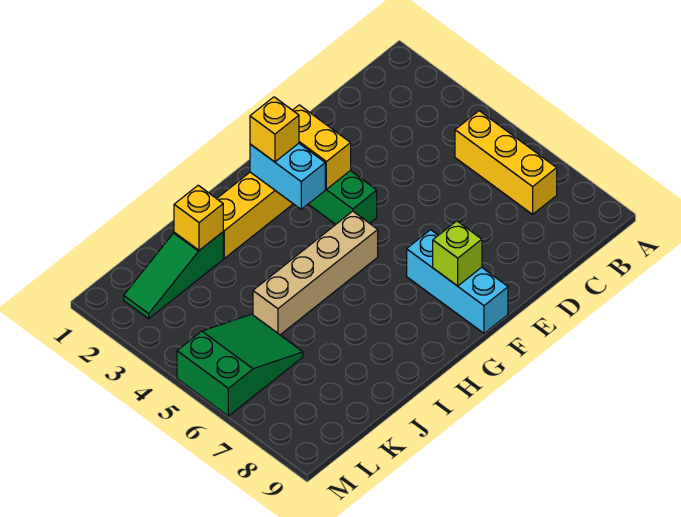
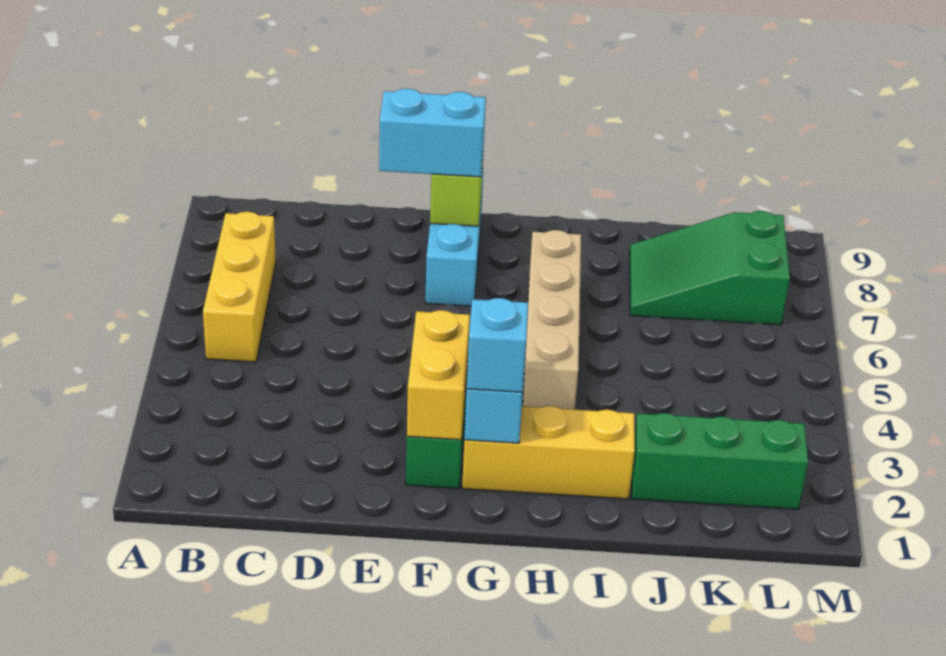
none -> cyan 1x2 brick [379,89,486,177]
yellow 1x1 brick [250,97,299,162] -> cyan 1x1 brick [467,298,528,392]
tan 1x4 brick [253,211,378,335] -> tan 1x4 brick turned to [523,230,581,410]
green 1x3 slope [124,232,223,319] -> green 1x3 brick [631,413,808,509]
yellow 1x1 brick [174,185,223,250] -> none
green 2x3 slope [177,314,303,416] -> green 2x3 slope moved to [630,211,790,325]

